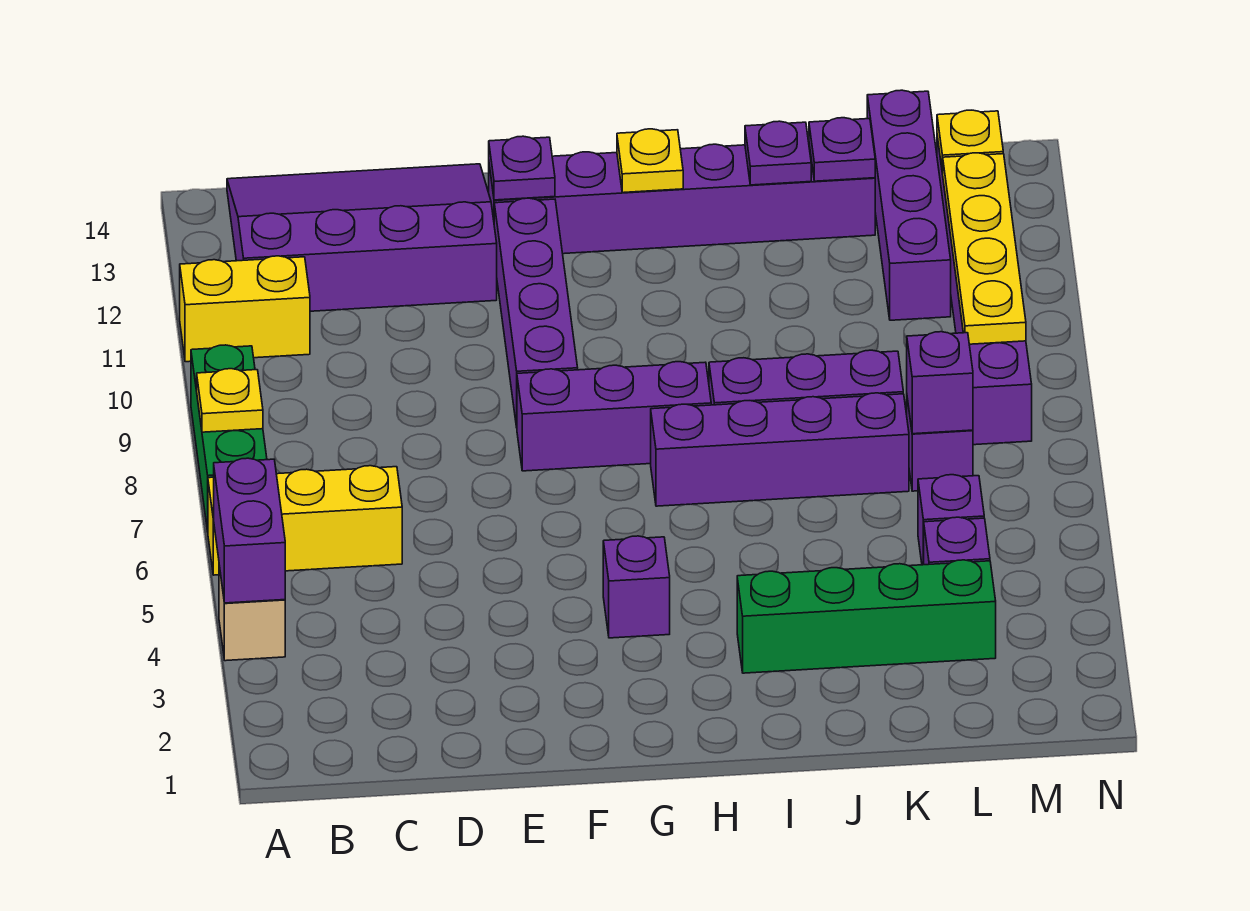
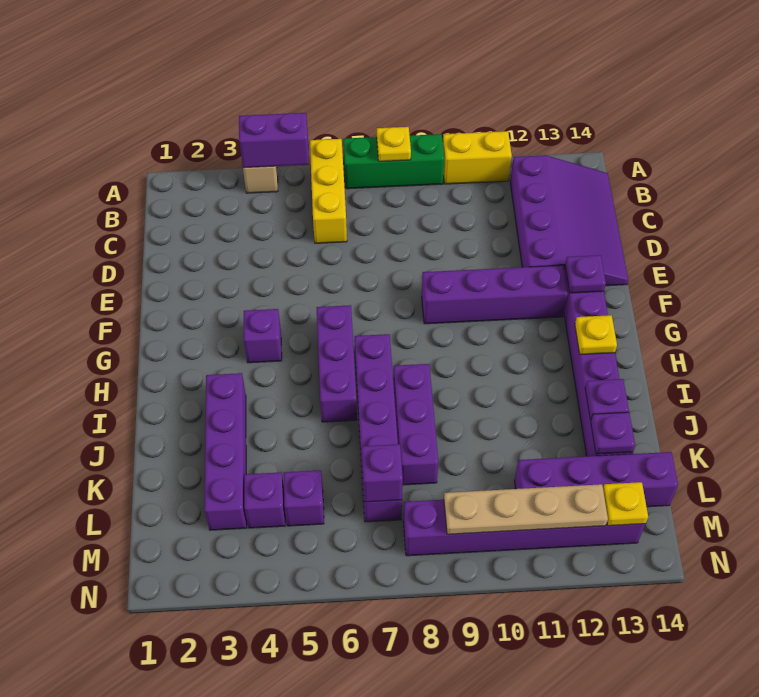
yellow 1x2 brick [180,256,310,362] -> yellow 1x2 brick turned to [443,131,512,184]
purple 1x3 brick [517,362,711,471] -> purple 1x3 brick moved to [317,305,357,422]
green 1x4 brick [737,560,996,673] -> purple 1x4 brick [204,373,247,530]
yellow 1x4 plate [942,153,1026,344] -> tan 1x4 plate [444,484,608,534]

